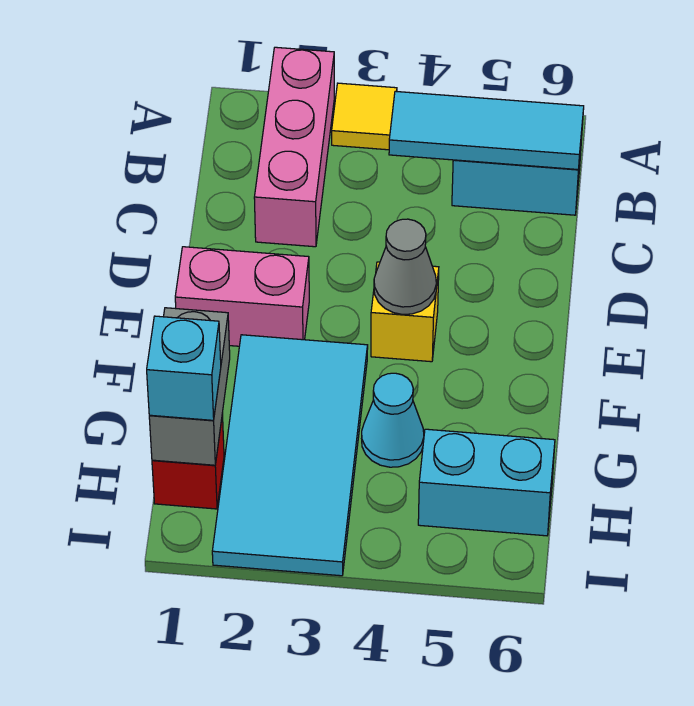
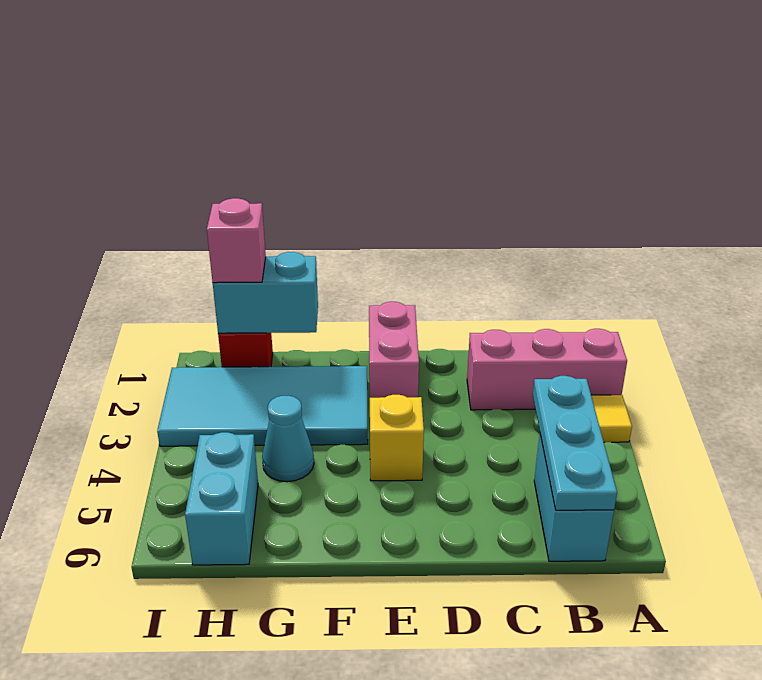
cyan 1x3 tile [389,91,584,170] -> cyan 1x3 plate [533,376,617,510]
grey 1x1 cone [374,219,436,314] -> none
grey 1x2 brick [149,308,230,465] -> cyan 1x2 brick [213,252,318,333]
cyan 1x1 brick [147,316,221,420] -> pink 1x1 brick [207,198,266,283]

